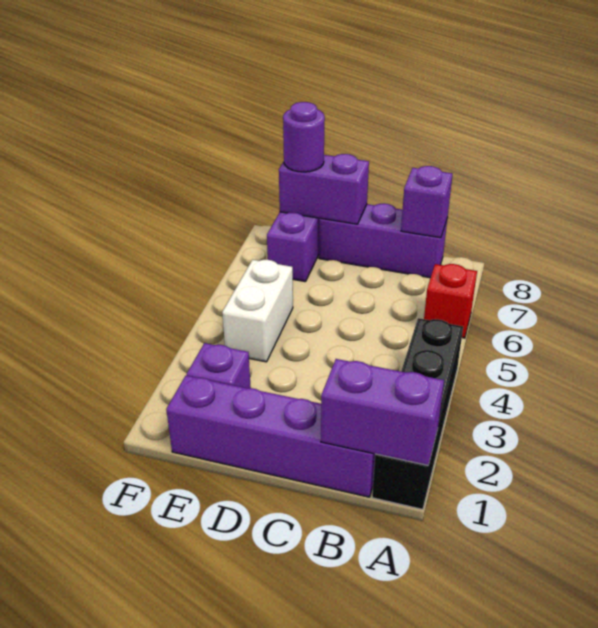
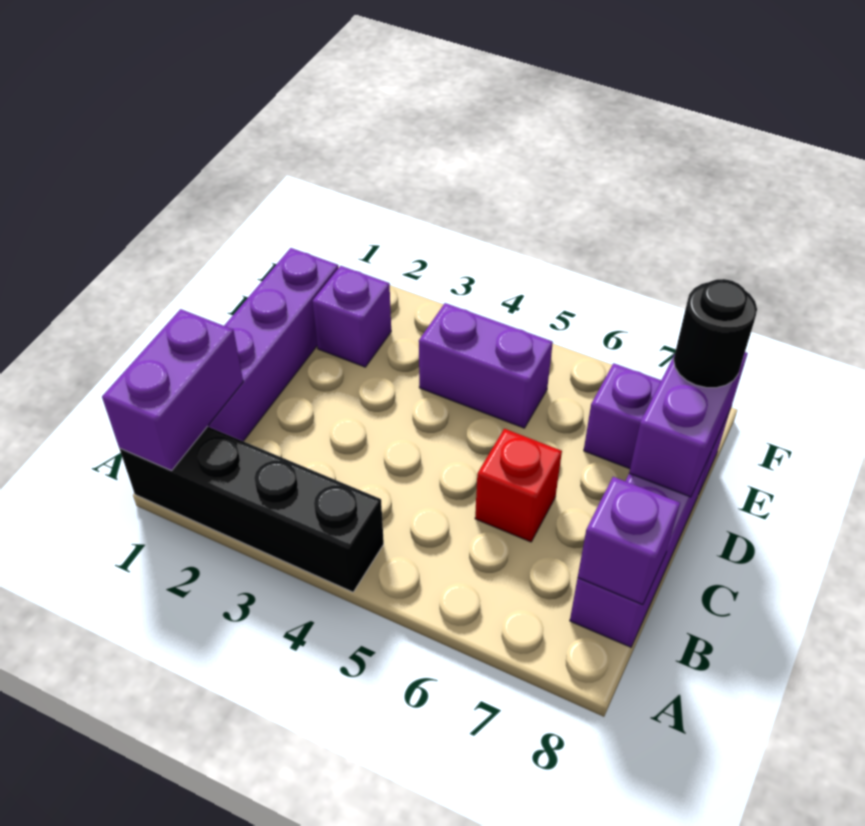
red 1x1 brick [424,264,477,338] -> red 1x1 brick moved to [475,429,562,542]
white 1x2 brick [222,260,293,362] -> purple 1x2 brick [419,303,553,428]
purple 1x1 round brick [283,102,325,172] -> black 1x1 round brick [674,279,757,388]

